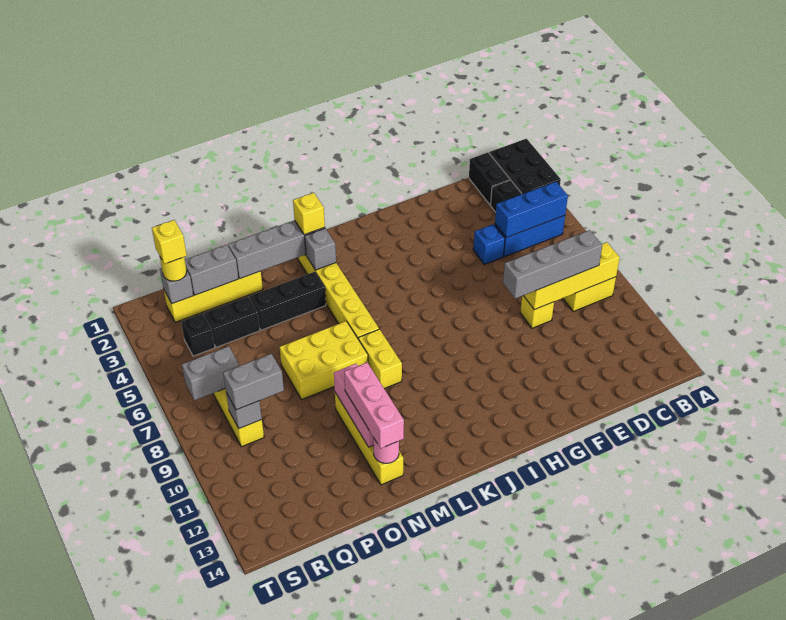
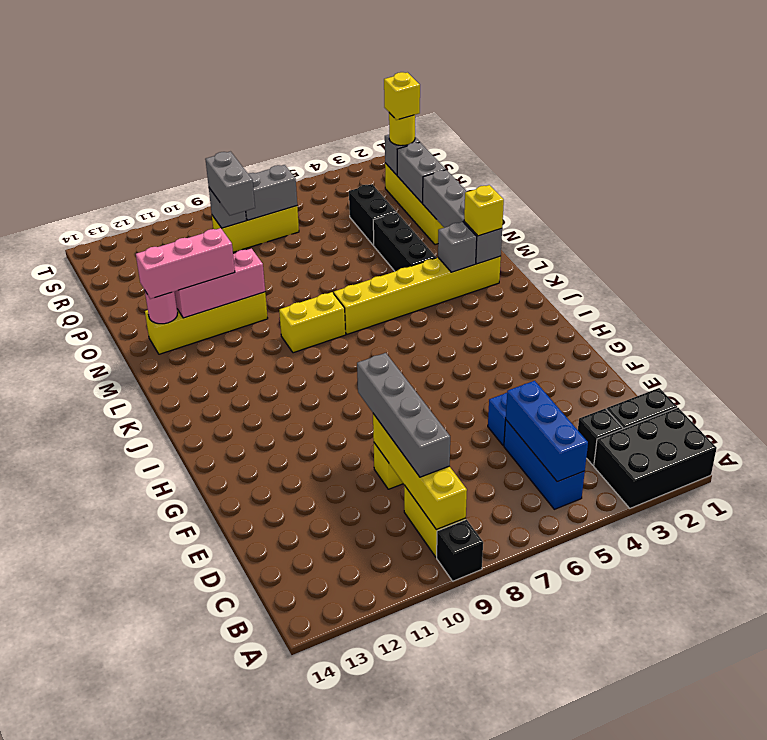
yellow 2x3 brick [280,321,368,400] -> none
black 1x1 brick [181,314,215,356] -> black 1x1 brick moved to [437,520,483,581]
grey 1x2 brick [182,346,239,400] -> grey 1x2 brick turned to [246,165,297,220]

